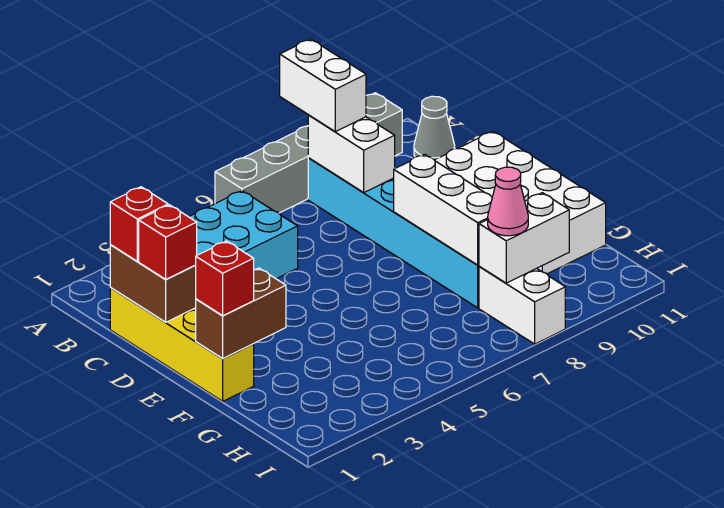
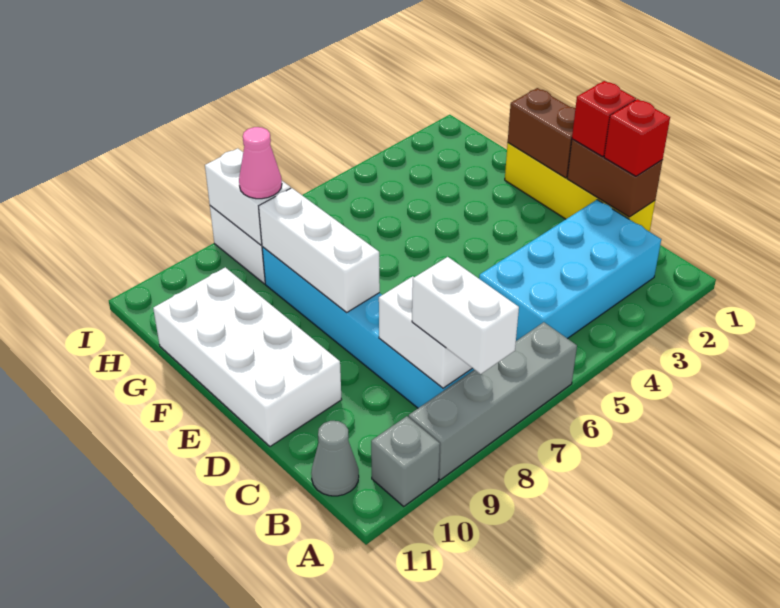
brown 1x2 brick [196,268,286,359] -> brown 1x2 brick turned to [508,88,575,178]
red 1x1 brick [196,241,254,316] -> none
white 1x2 brick [479,193,569,283] -> white 1x2 brick turned to [205,148,291,245]

